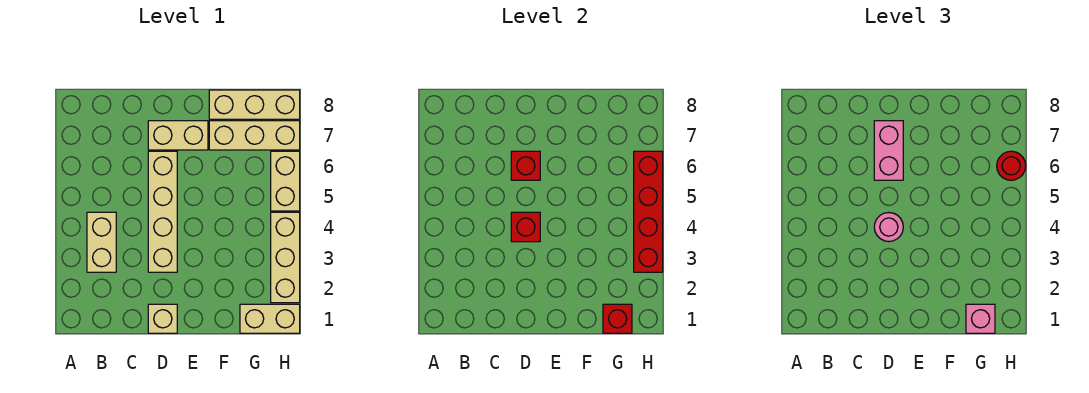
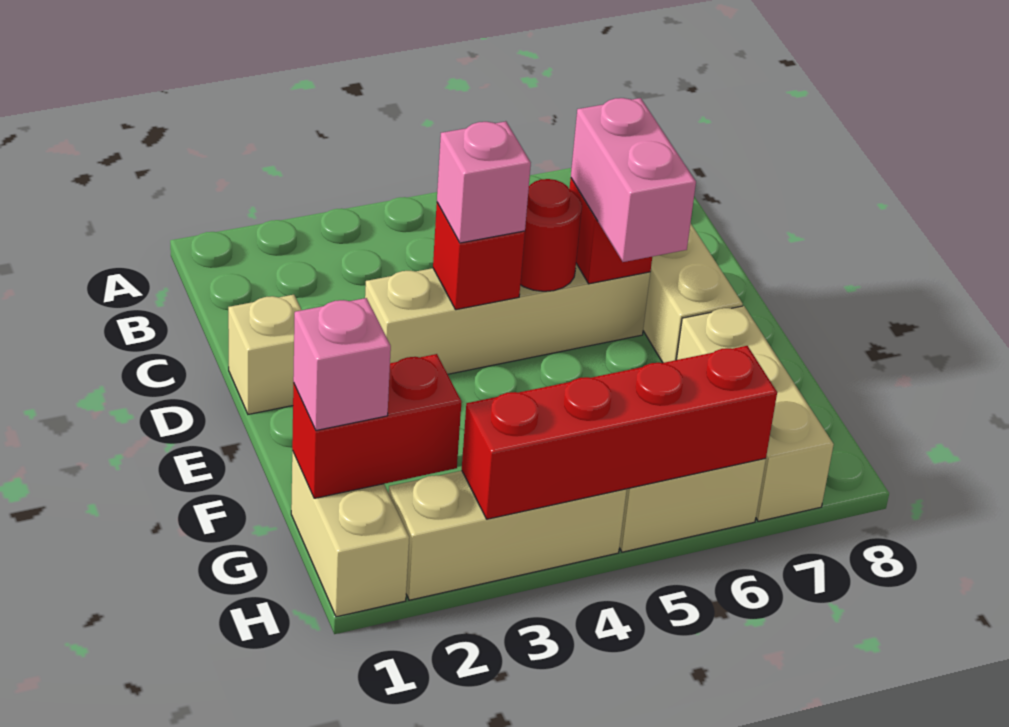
tan 1x2 brick [87,212,116,272] -> none
pink 1x1 round brick [874,213,903,242] -> pink 1x1 brick [437,121,531,243]
pink 1x2 brick [874,121,903,180] -> pink 1x2 brick turned to [571,98,696,262]
tan 1x3 brick [209,90,300,119] -> none
red 1x1 brick [603,304,632,333] -> red 1x2 brick [292,354,461,498]
red 1x1 round brick [997,151,1026,180] -> red 1x1 round brick moved to [520,179,582,291]

